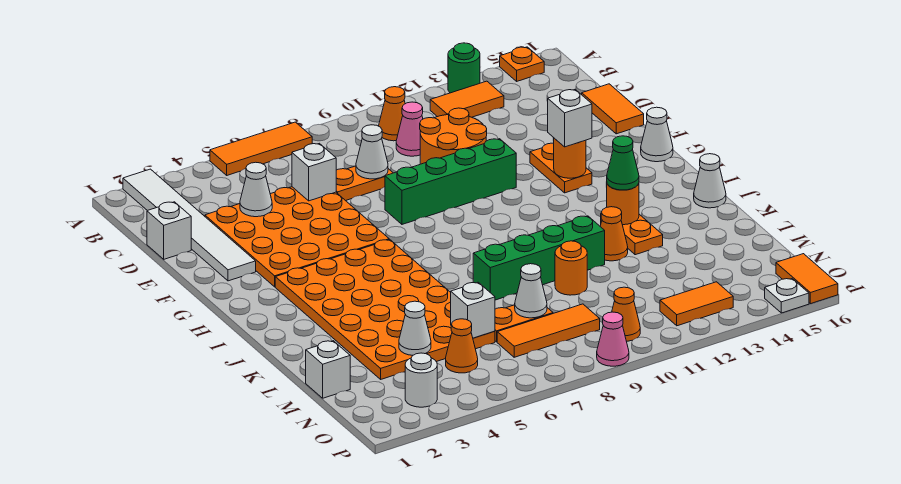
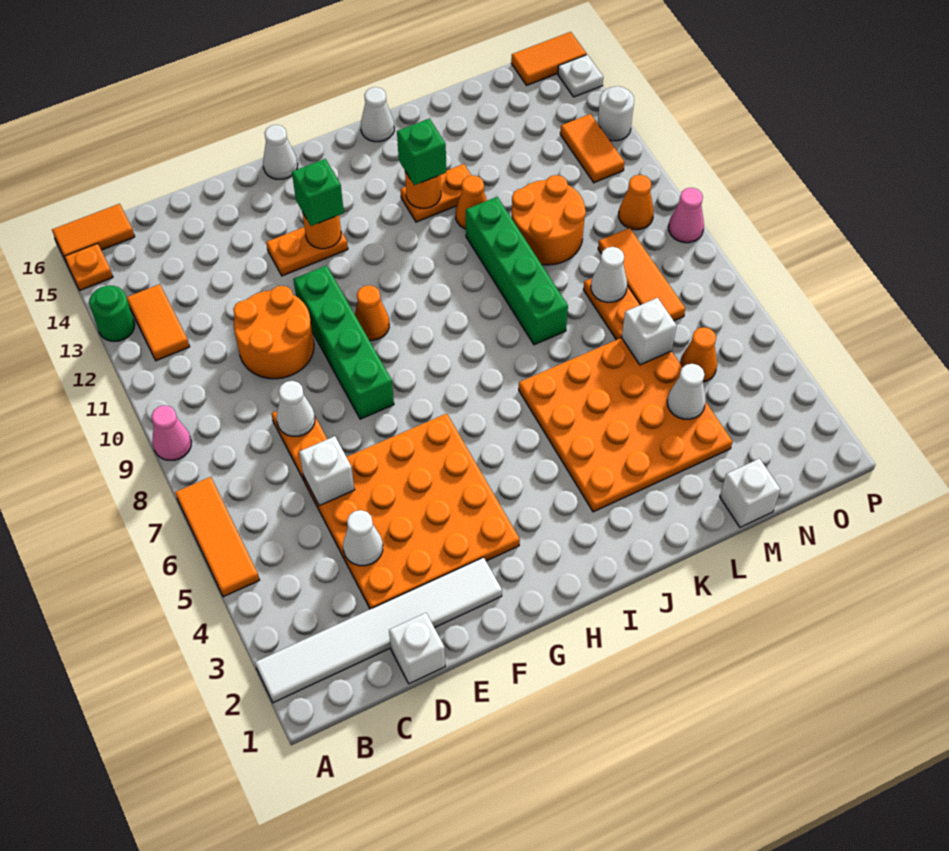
orange 1x1 cone [379,87,405,141] -> orange 1x1 cone moved to [355,285,389,340]
pink 1x1 cone [396,102,423,156] -> pink 1x1 cone moved to [151,405,191,460]
orange 1x2 tile [582,84,644,134] -> orange 1x2 tile moved to [52,204,135,261]
white 1x1 brick [548,89,592,147] -> green 1x1 brick [292,159,344,226]
orange 4x6 plate [275,240,495,379] -> orange 4x4 plate [519,338,732,512]
green 1x1 cone [607,136,639,190] -> green 1x1 brick [397,119,446,185]
orange 1x1 round brick [555,241,587,295] -> orange 2x2 round brick [512,175,586,265]
white 1x1 round brick [405,353,437,407] -> white 1x1 round brick moved to [598,86,634,141]

